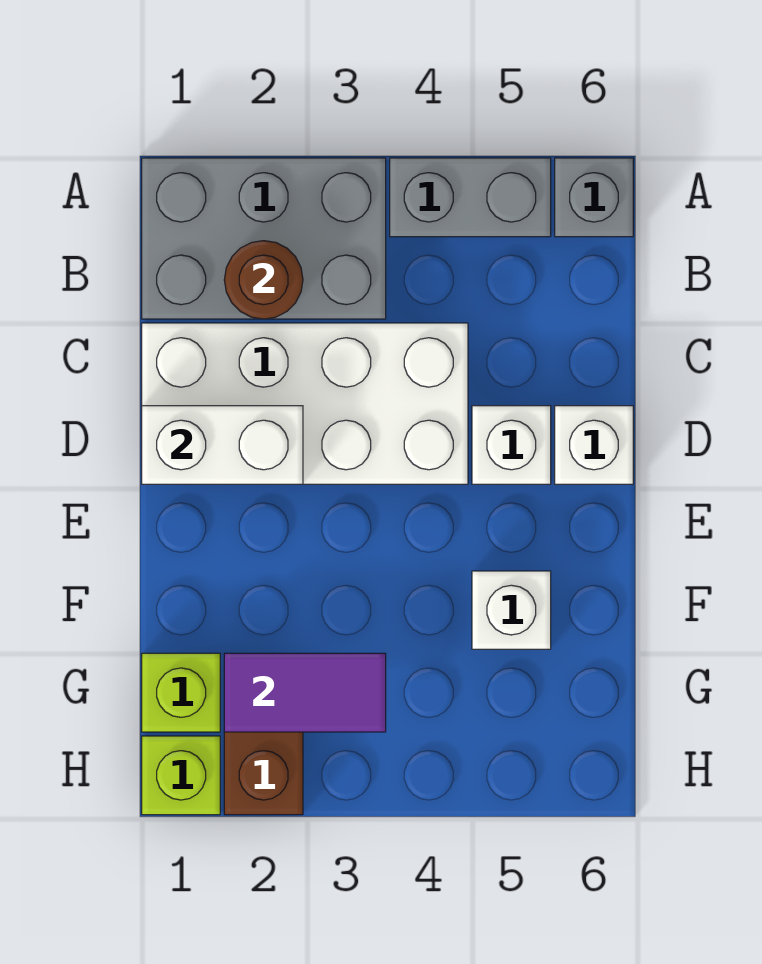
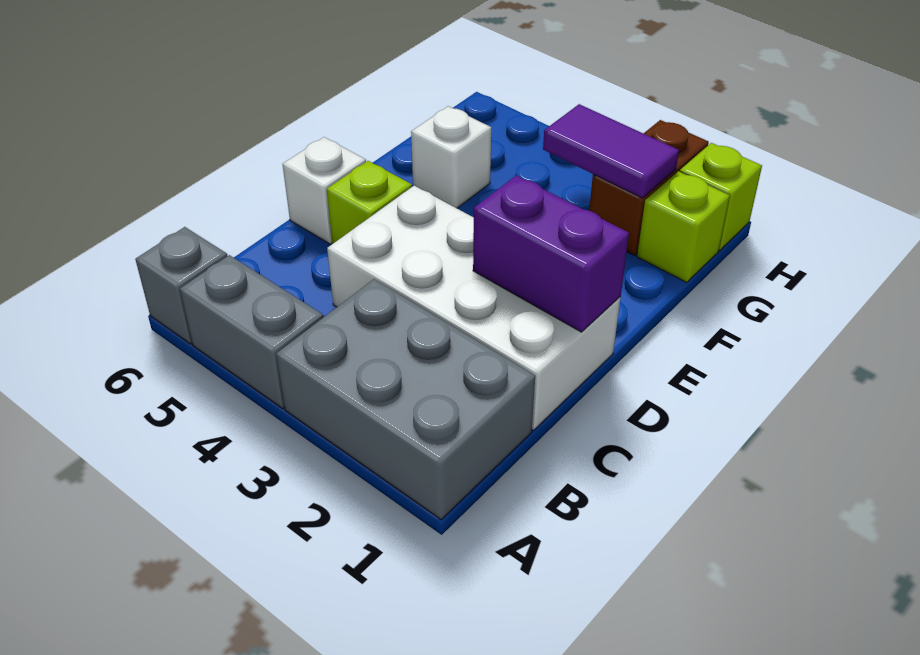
brown 1x1 round brick [224,241,303,319] -> none
white 1x2 brick [142,406,303,484] -> purple 1x2 brick [473,176,629,332]
white 1x1 brick [472,406,551,484] -> lime 1x1 brick [327,161,412,244]

